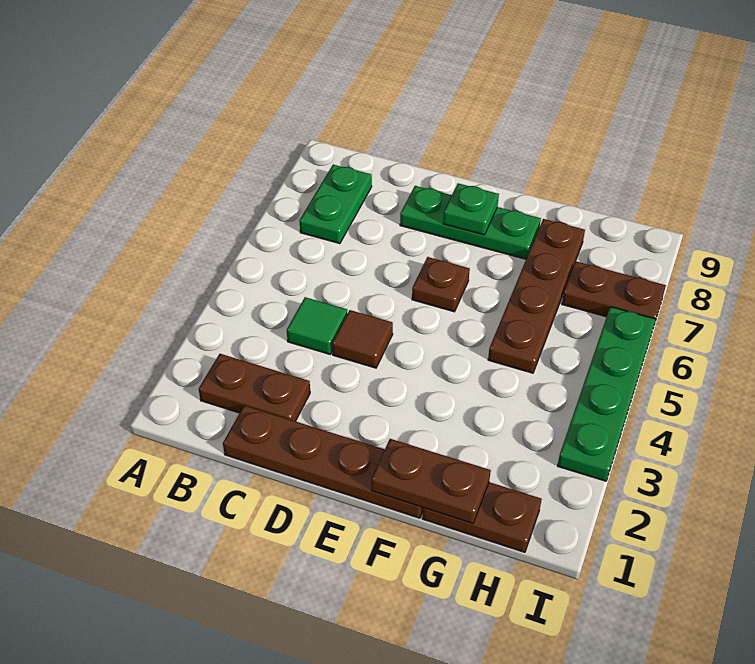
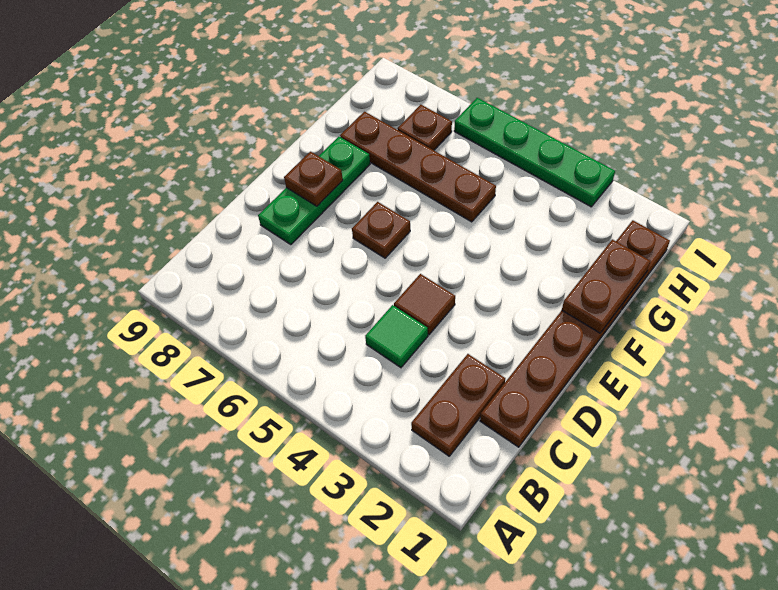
green 1x2 plate [299,165,372,244] -> none
green 1x1 plate [443,183,499,235] -> brown 1x1 plate [284,152,343,206]
brown 1x2 plate [562,261,666,321] -> brown 1x1 plate [397,105,452,150]

